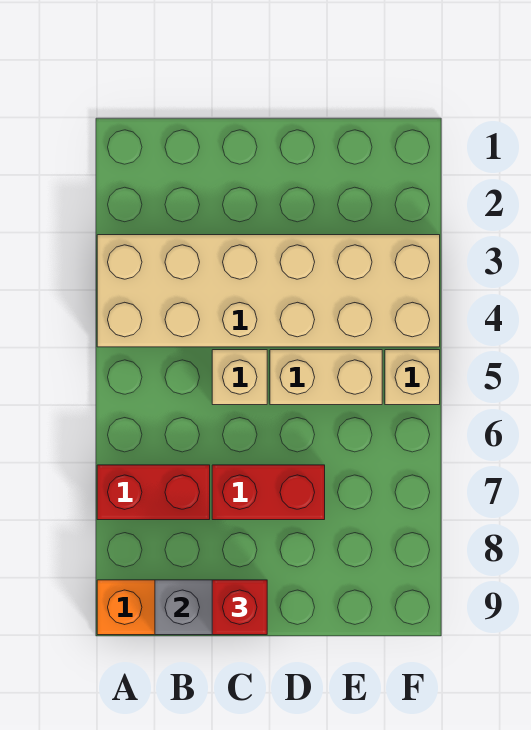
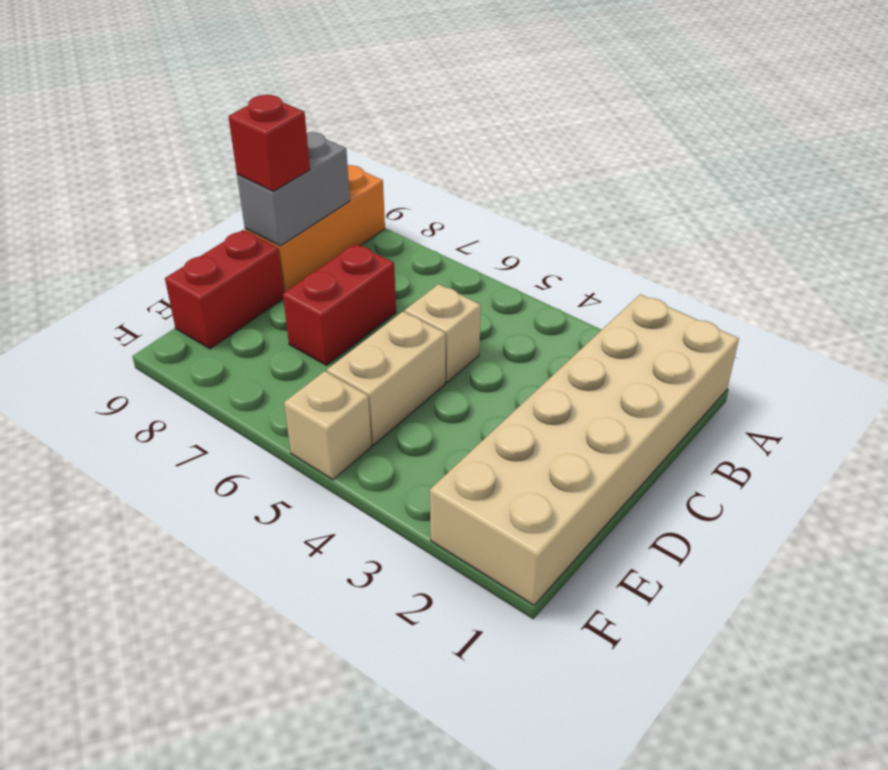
tan 2x6 brick [97,235,440,347] -> tan 2x6 brick moved to [430,294,739,605]
red 1x2 brick [97,465,210,520] -> red 1x2 brick moved to [165,230,284,349]

